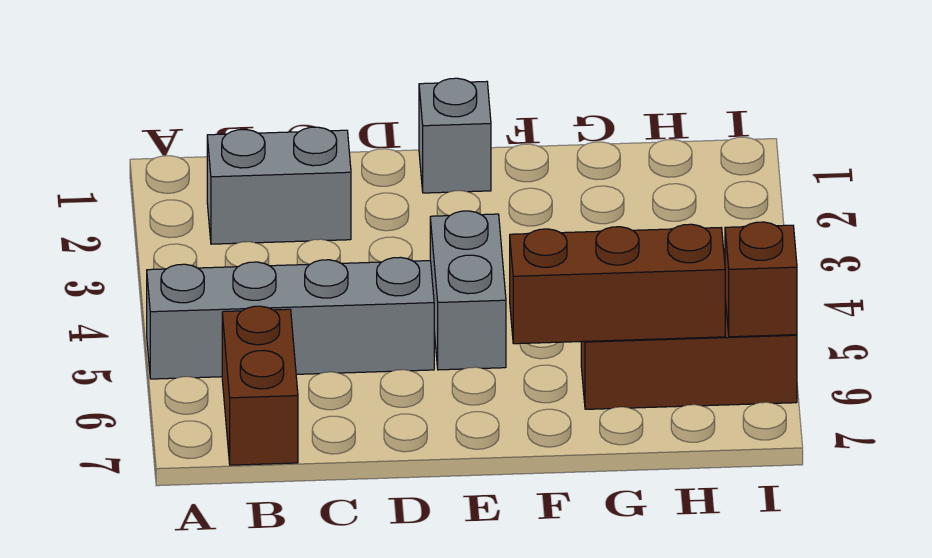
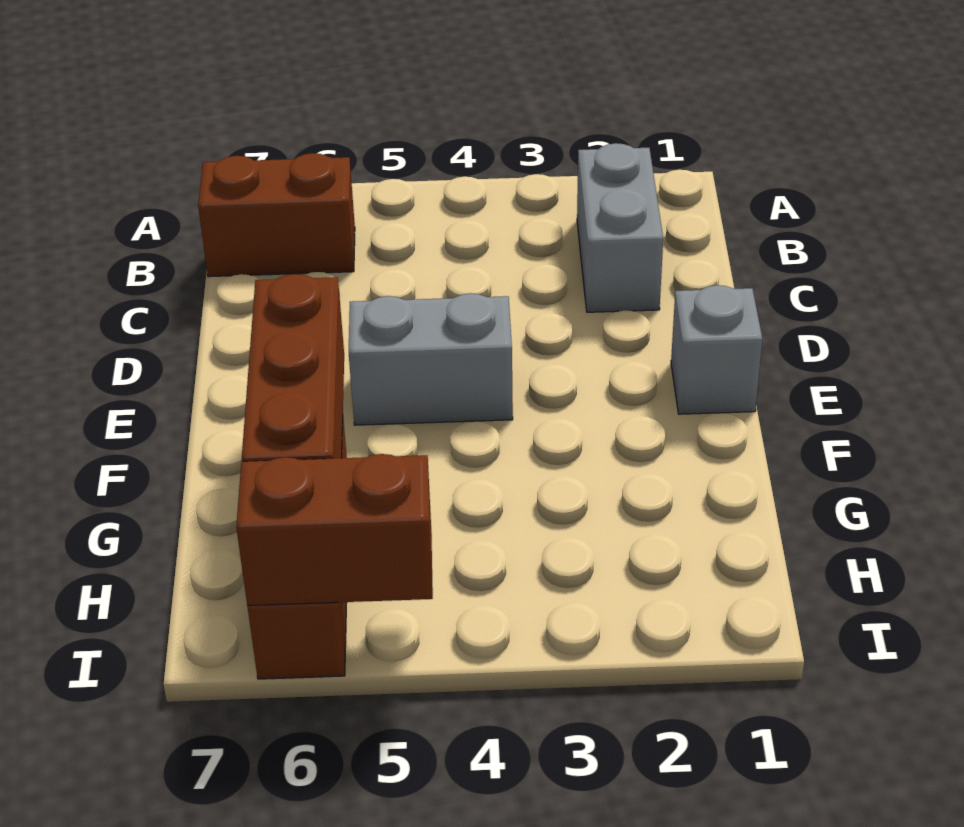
grey 1x4 brick [147,257,434,379] -> none
brown 1x1 brick [725,222,797,337] -> brown 1x2 brick [236,454,433,606]

